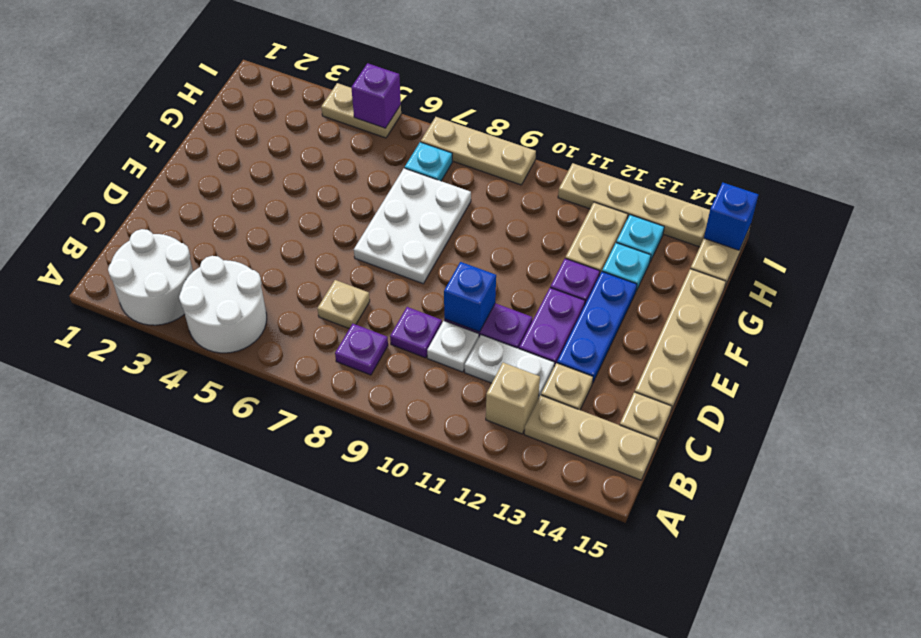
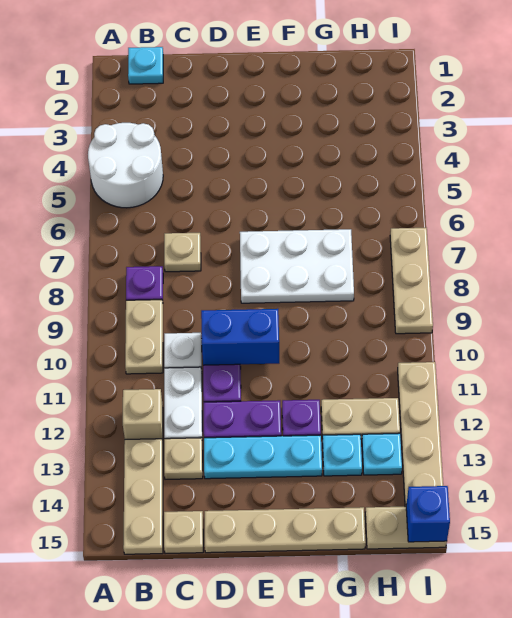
white 2x2 round brick [108,229,193,325] -> none
purple 1x1 plate [390,307,442,358] -> none
blue 1x1 brick [444,262,496,332] -> blue 1x2 brick [201,309,279,365]
blue 1x3 plate [557,272,637,383] -> cyan 1x3 plate [204,435,322,479]
cyan 1x1 plate [405,142,452,181] -> cyan 1x1 plate moved to [128,47,163,84]
tan 1x2 plate [321,83,401,138] -> tan 1x2 plate moved to [125,300,163,374]
purple 1x1 brick [351,63,401,128] -> none

